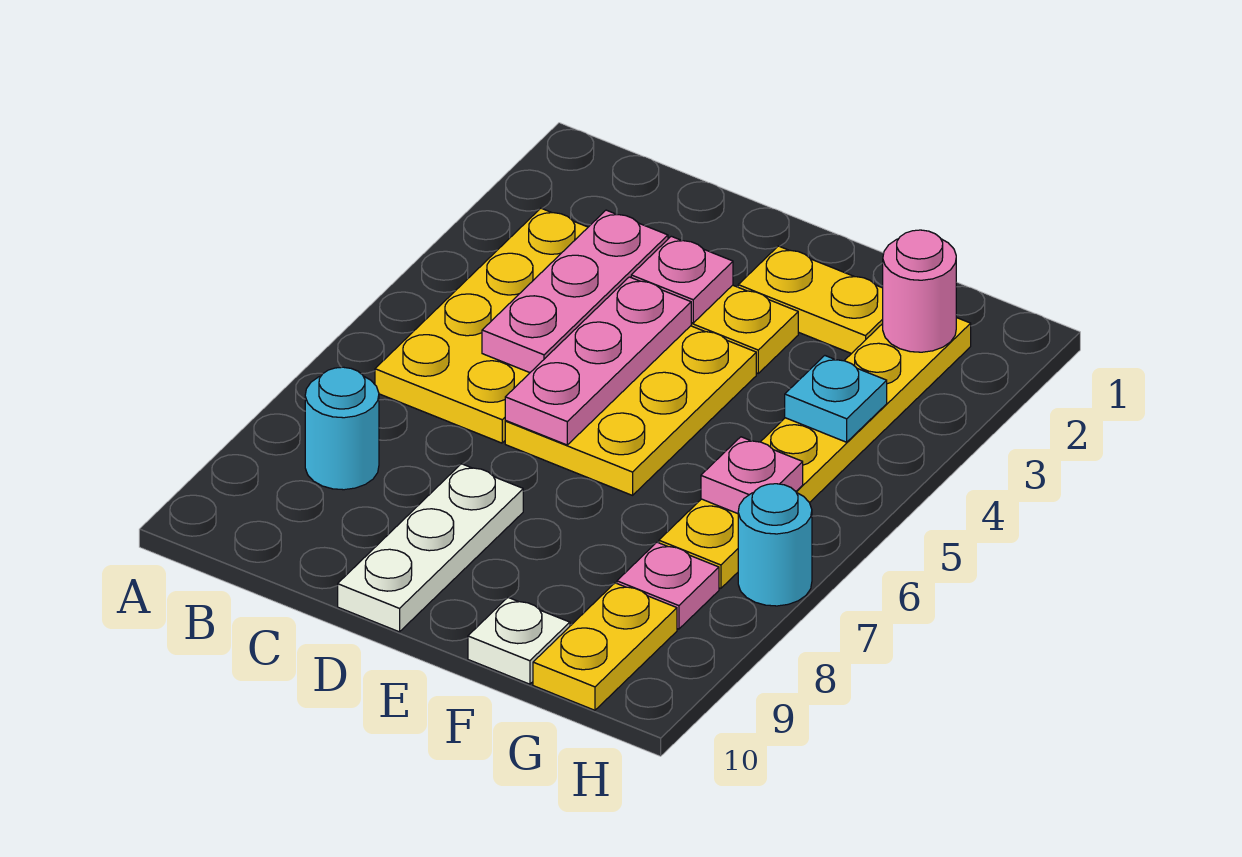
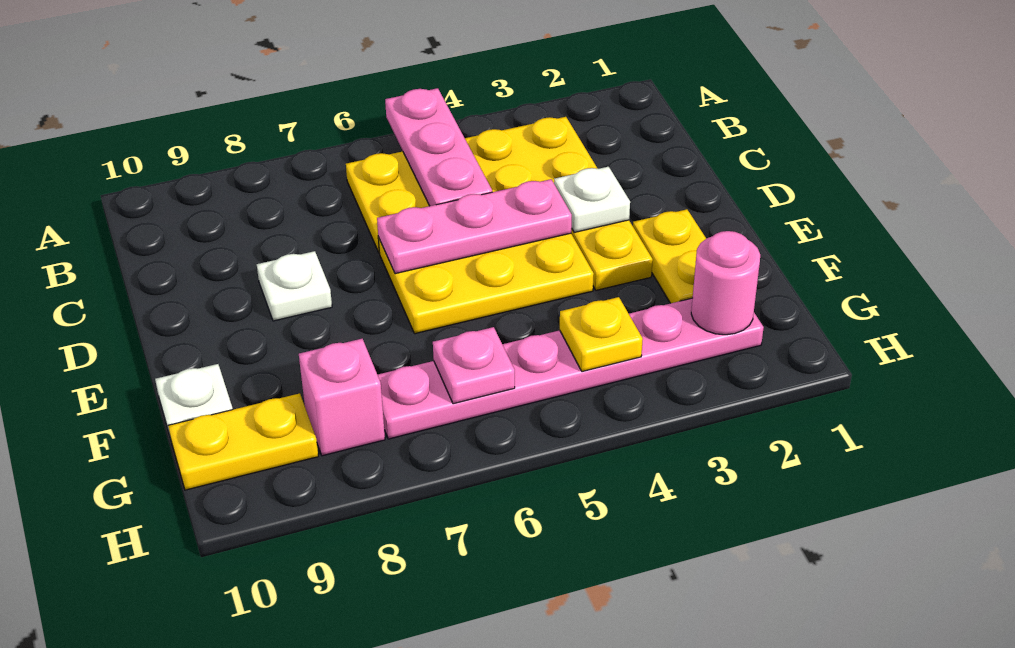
cyan 1x1 round brick [305,367,379,490] -> none
pink 1x3 plate [482,210,668,373] -> pink 1x3 plate turned to [385,88,492,206]
pink 1x1 plate [631,236,733,323] -> white 1x1 plate [554,167,630,232]
white 1x3 plate [338,464,523,632] -> white 1x1 plate [257,251,332,321]
yellow 1x6 plate [659,318,971,588] -> pink 1x6 plate [378,298,764,439]
cyan 1x1 plate [785,356,887,442] -> yellow 1x1 plate [560,297,643,372]
pink 1x1 plate [617,542,719,629] -> pink 1x1 brick [299,339,385,456]
cyan 1x1 round brick [738,484,812,606] -> none

